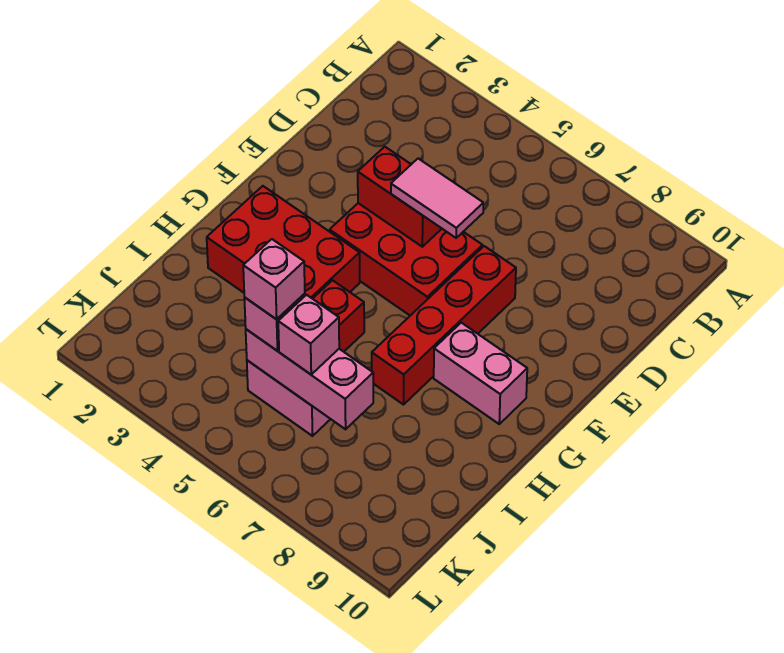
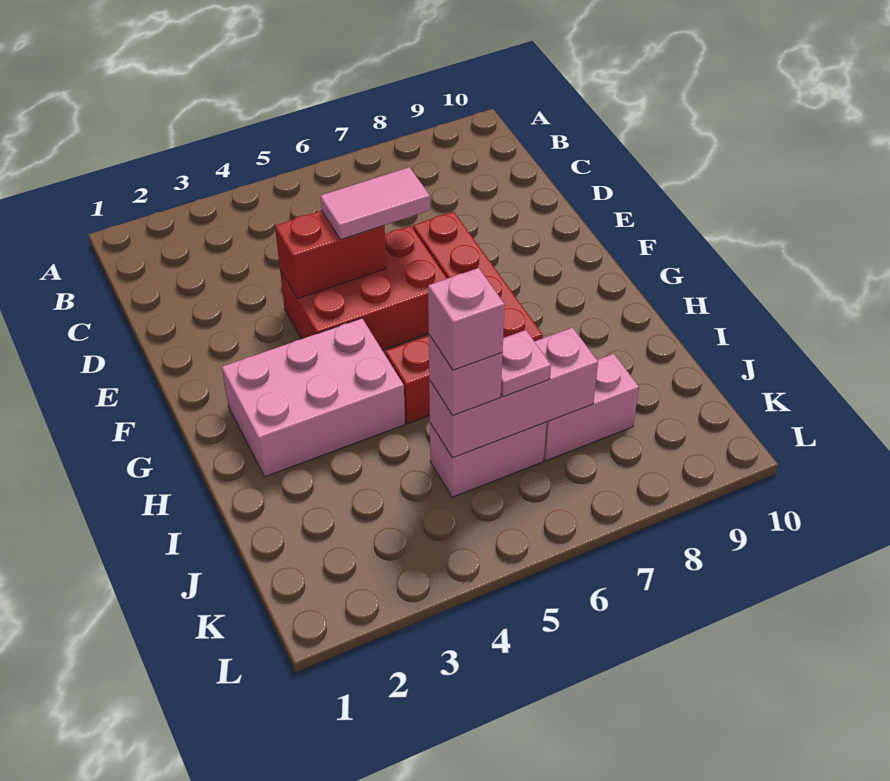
red 2x3 brick [207,186,360,299] -> pink 2x3 brick [222,318,405,477]
pink 1x2 brick [434,323,527,424] -> pink 1x2 brick moved to [544,354,639,461]
pink 1x1 brick [278,295,339,374] -> pink 1x1 plate [501,330,551,397]

